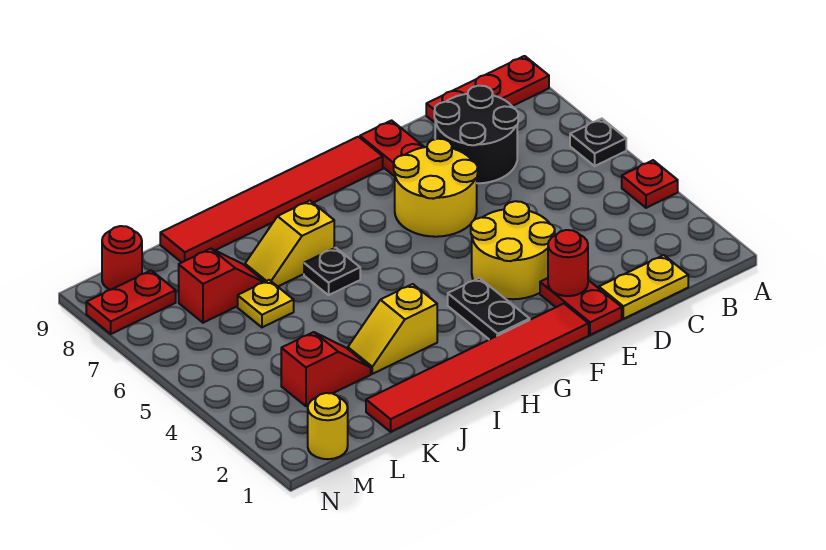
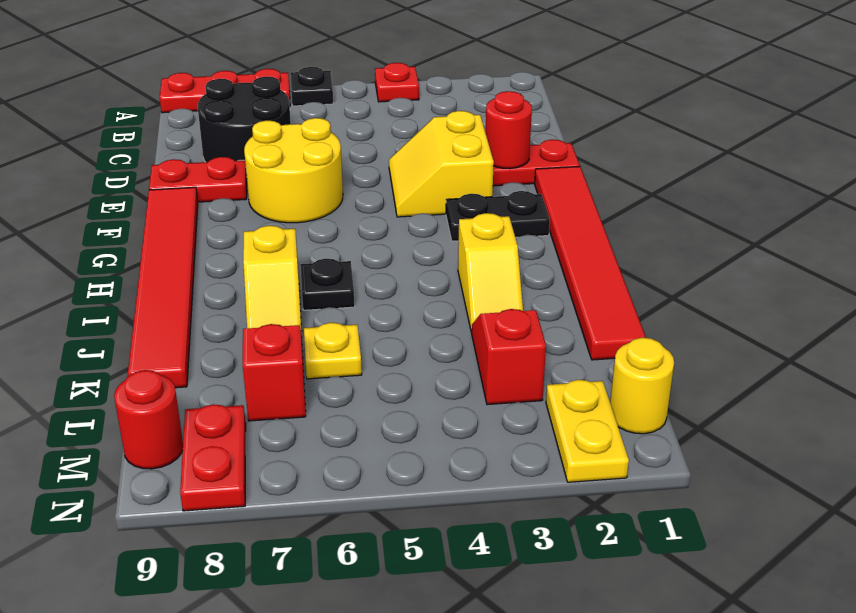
red 1x3 plate [426,56,549,123] -> red 1x3 plate turned to [160,69,290,113]
yellow 1x2 plate [599,255,688,319] -> yellow 1x2 plate moved to [546,380,629,482]
yellow 2x2 round brick [471,201,555,299] -> yellow 2x2 slope [389,111,494,217]

